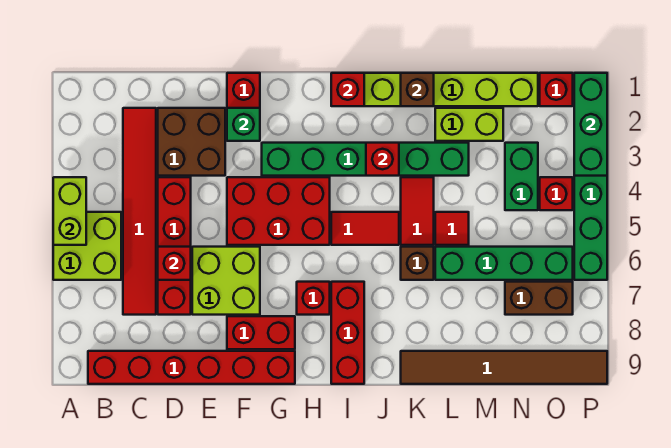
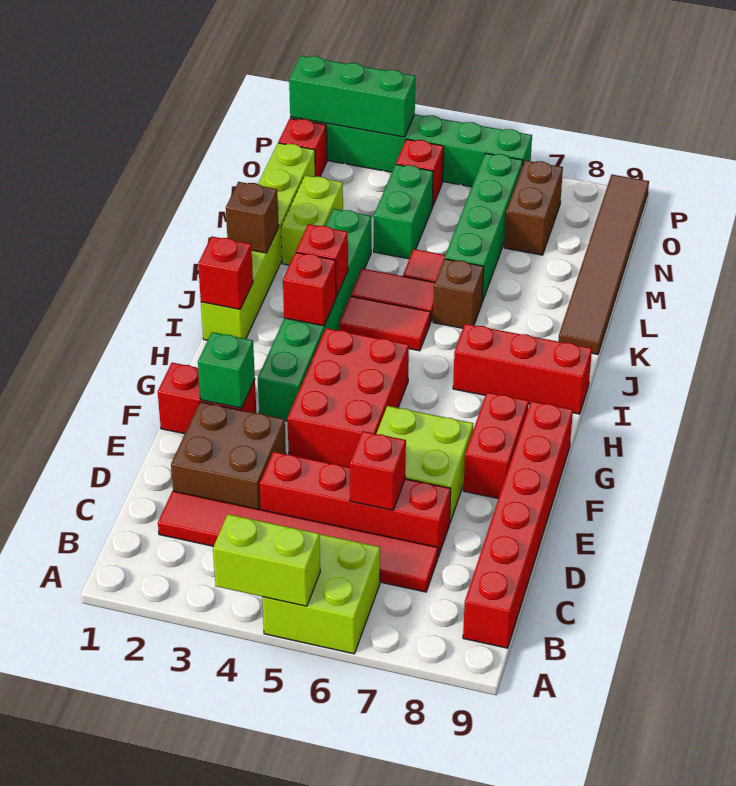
red 1x1 brick [297,282,330,315] -> red 1x1 brick moved to [283,252,336,326]
red 1x2 tile [331,212,399,245] -> red 1x2 tile turned to [339,296,431,351]
green 1x2 brick [505,143,538,210] -> green 1x2 brick turned to [374,164,433,259]

